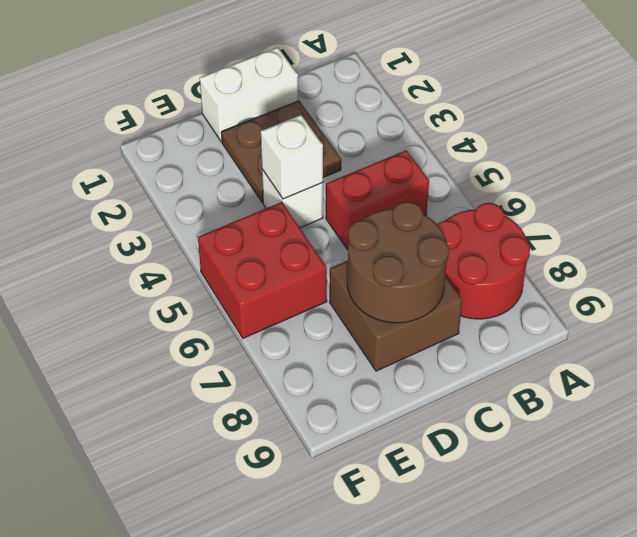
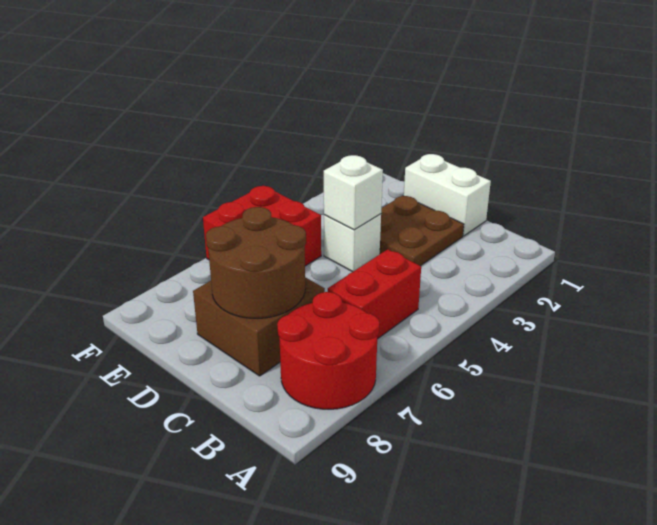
red 1x2 brick [326,150,429,249] -> red 1x2 brick turned to [328,249,421,339]

